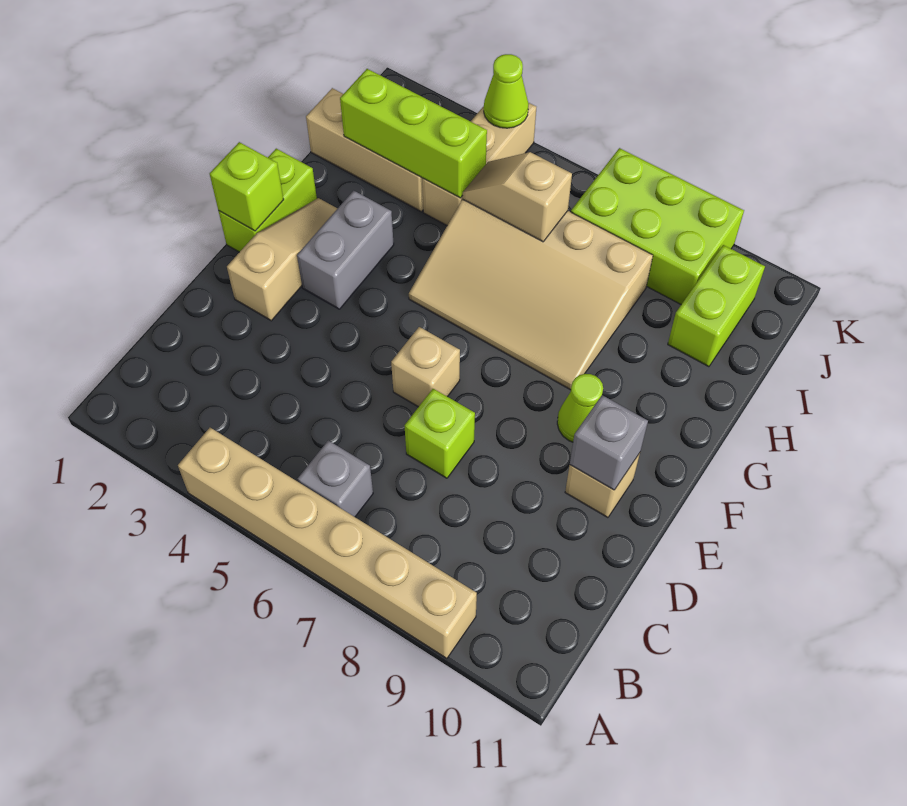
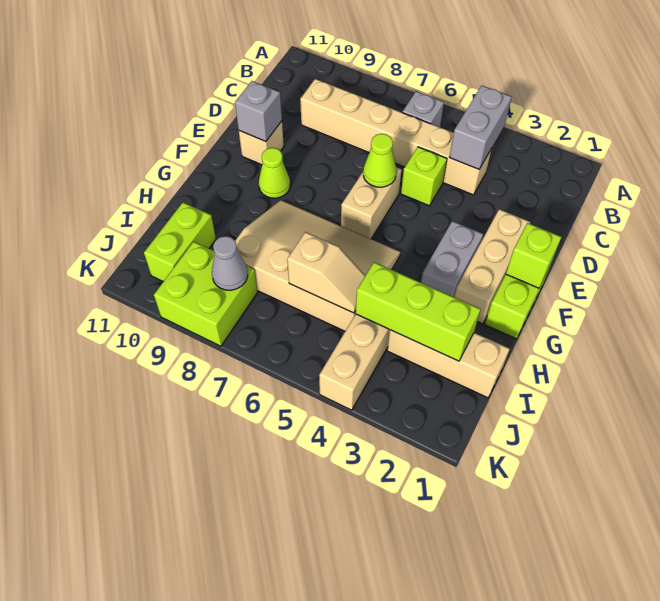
tan 1x6 brick [178,428,477,658] -> tan 1x6 brick moved to [300,79,492,195]
none -> grey 1x2 brick [450,86,512,169]
lime 1x1 brick [404,389,475,478] -> lime 1x1 brick moved to [401,147,447,206]
tan 1x3 slope [227,198,338,321] -> tan 1x3 brick [454,209,530,324]
tan 1x1 brick [391,327,460,407] -> tan 1x2 brick [341,167,401,239]
lime 2x3 brick [571,148,744,304] -> lime 2x2 brick [154,242,258,346]
none -> grey 1x1 cone [212,236,248,290]
lime 1x1 cone [484,54,528,128] -> lime 1x1 cone moved to [363,134,396,187]

